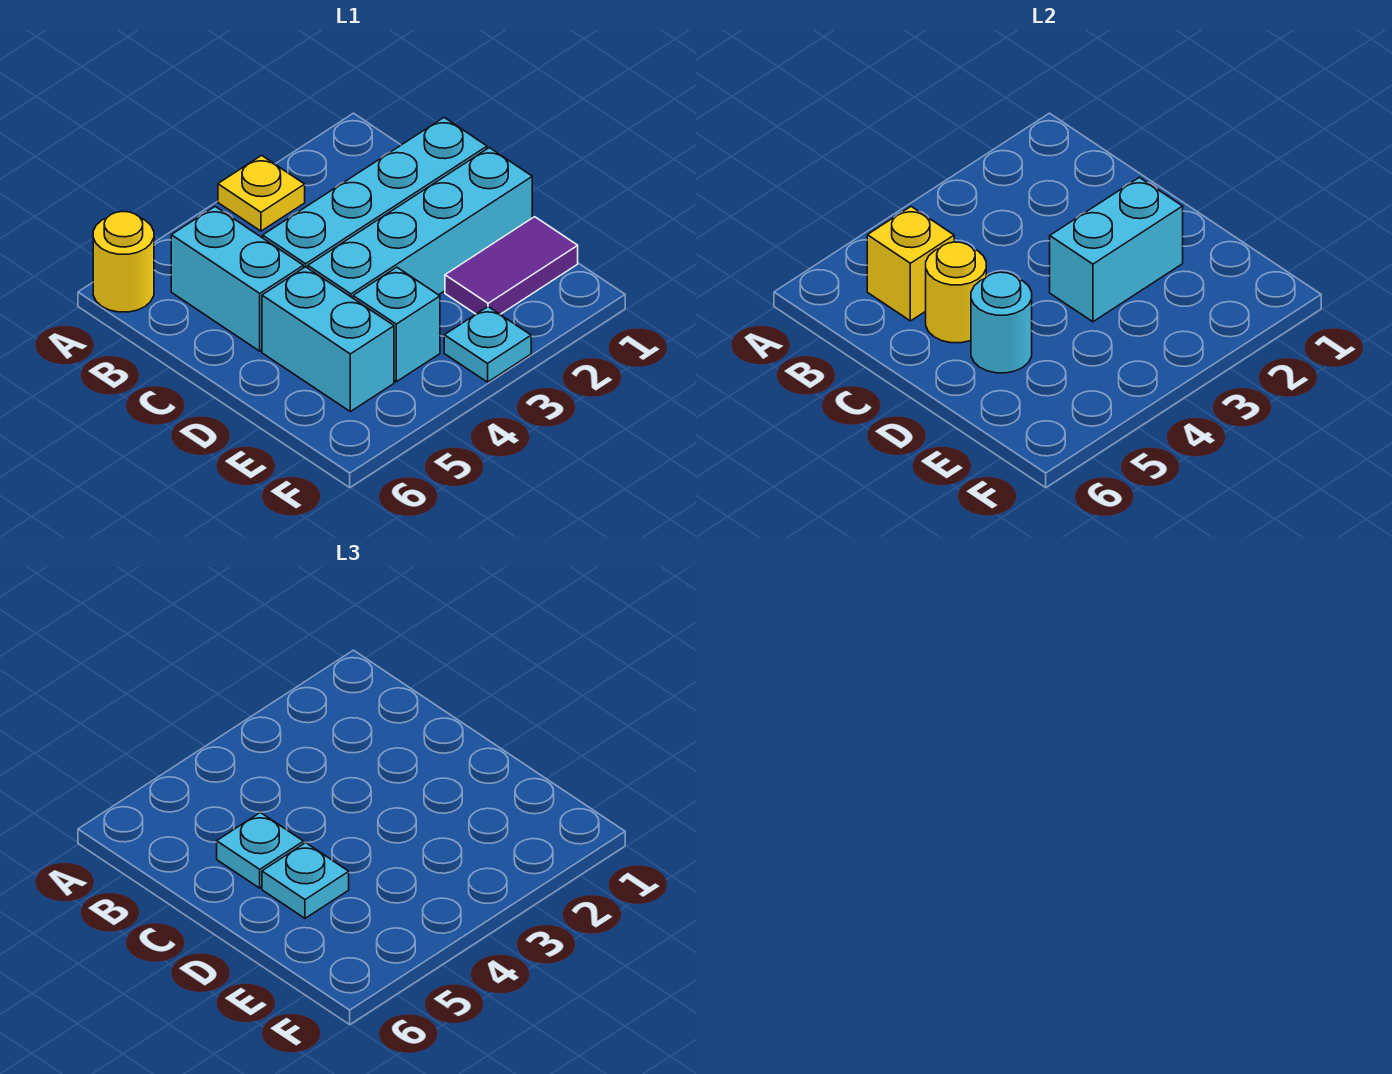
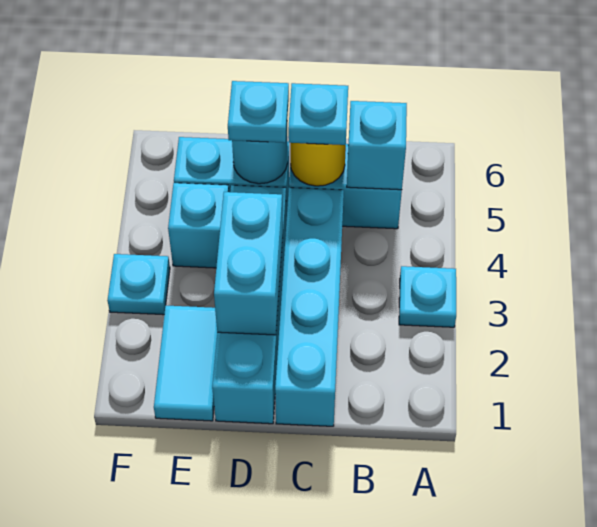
yellow 1x1 plate [218,155,305,231] -> cyan 1x1 plate [399,266,456,327]
yellow 1x1 round brick [93,212,154,312] -> none
yellow 1x1 brick [867,207,954,321] -> cyan 1x1 brick [347,101,407,190]
purple 1x2 tile [445,217,578,314] -> cyan 1x2 tile [154,305,217,421]

